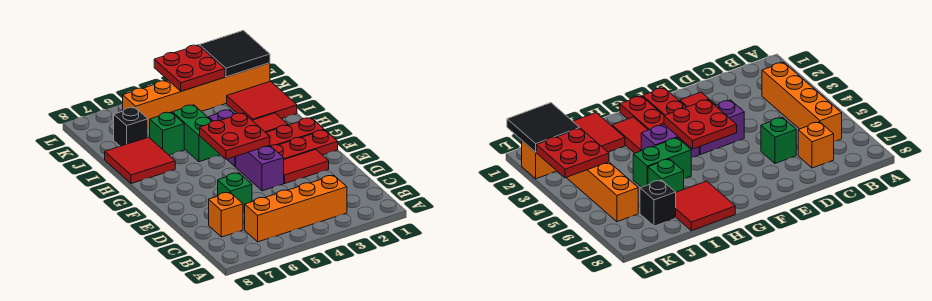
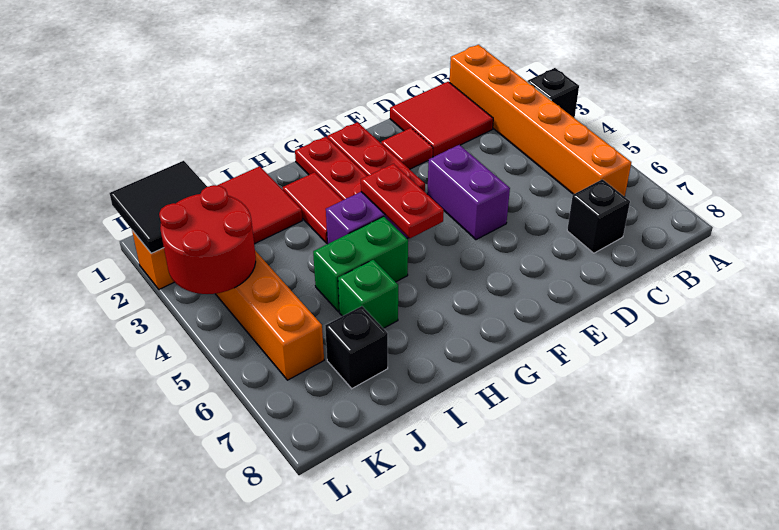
none -> black 1x1 brick [527,68,579,118]
orange 1x4 brick [245,175,347,242] -> orange 1x6 brick [450,45,631,197]
orange 1x1 brick [209,192,243,237] -> black 1x1 brick [567,179,630,253]
green 1x1 brick [218,173,252,213] -> none
red 1x2 tile [284,149,329,183] -> red 1x1 tile [381,128,433,169]
purple 1x2 brick [236,145,284,191] -> purple 1x2 brick turned to [427,145,510,240]
red 2x2 plate [200,113,270,159] -> red 1x2 plate [361,164,444,238]
red 2x2 tile [105,137,175,184] -> red 2x2 tile moved to [390,82,493,157]
red 2x2 plate [154,45,225,91] -> red 2x2 round brick [159,185,256,294]

